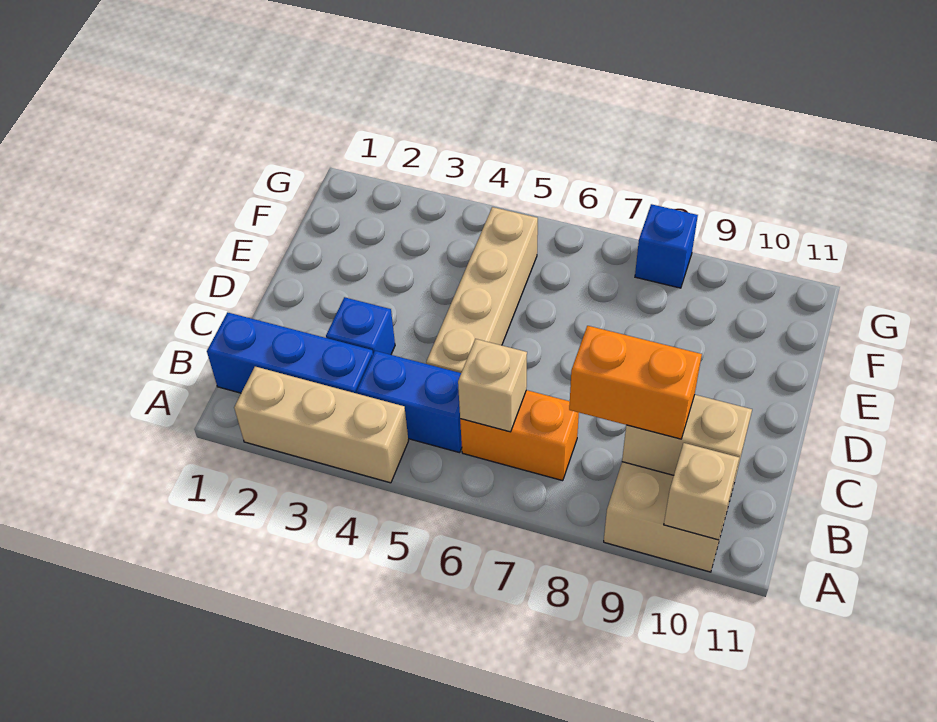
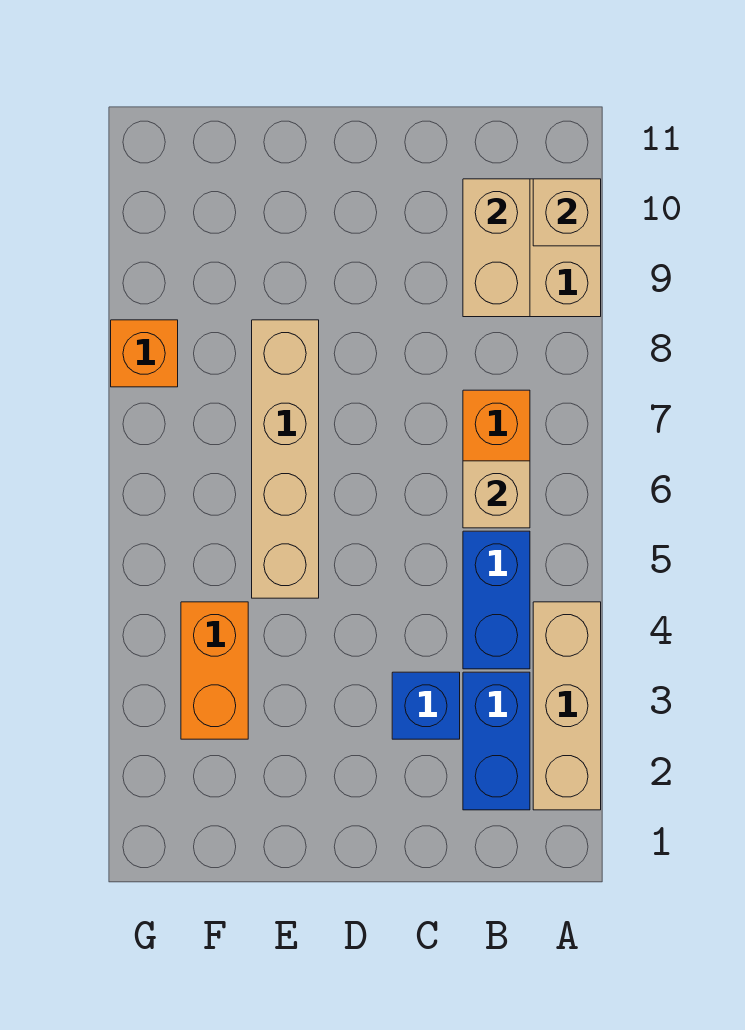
blue 1x3 brick [207,312,373,394] -> blue 1x2 brick [463,672,530,810]
orange 1x2 brick [569,326,702,439] -> orange 1x2 brick moved to [181,602,248,739]
tan 1x4 brick [426,207,538,373] -> tan 1x4 brick turned to [252,320,319,598]
blue 1x1 brick [635,204,698,288] -> orange 1x1 brick [111,320,178,387]

